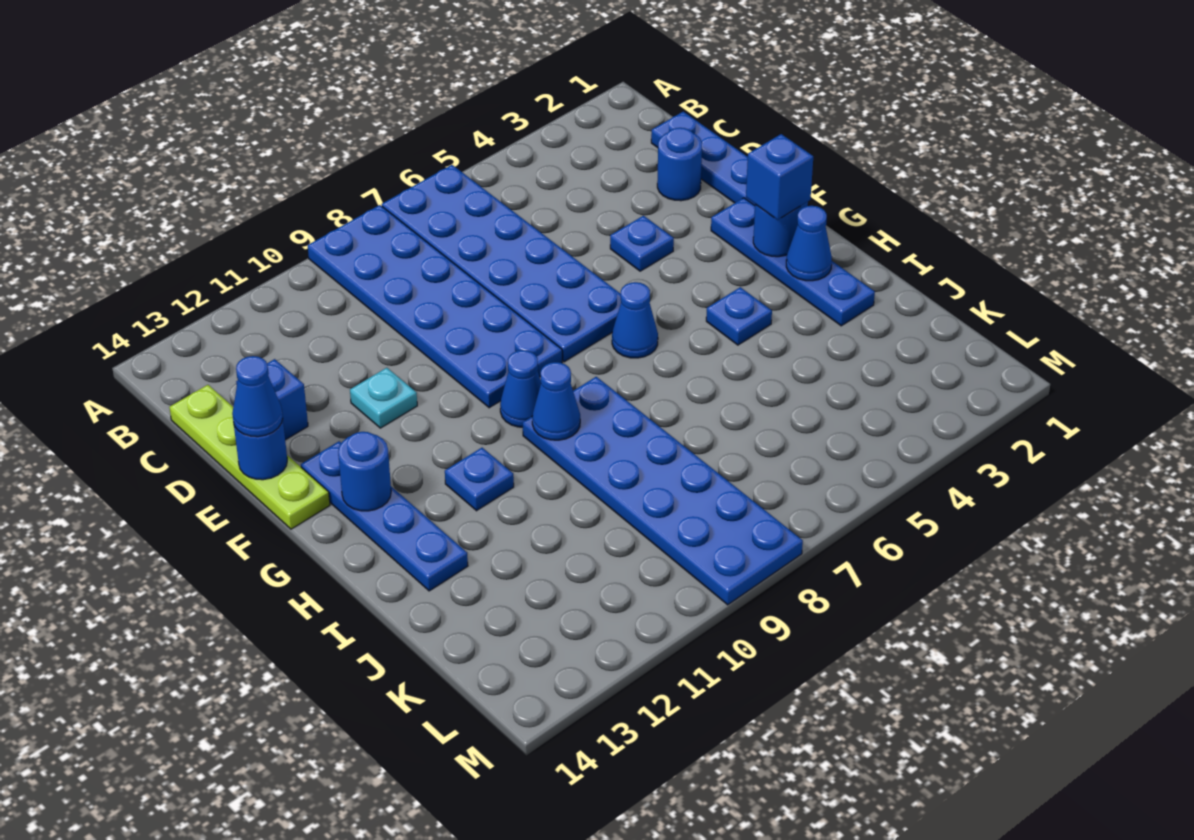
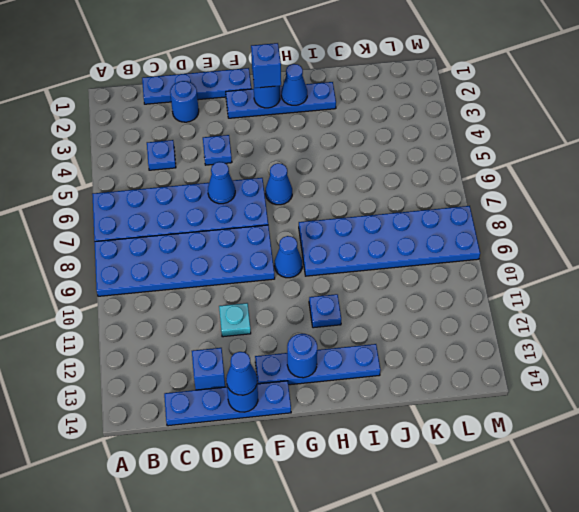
lime 1x4 plate [169,385,330,529] -> blue 1x4 plate [164,381,291,426]
blue 1x1 plate [706,287,772,345] -> blue 1x1 plate moved to [147,140,176,170]
blue 1x1 cone [532,362,580,440] -> blue 1x1 cone moved to [208,162,235,204]

